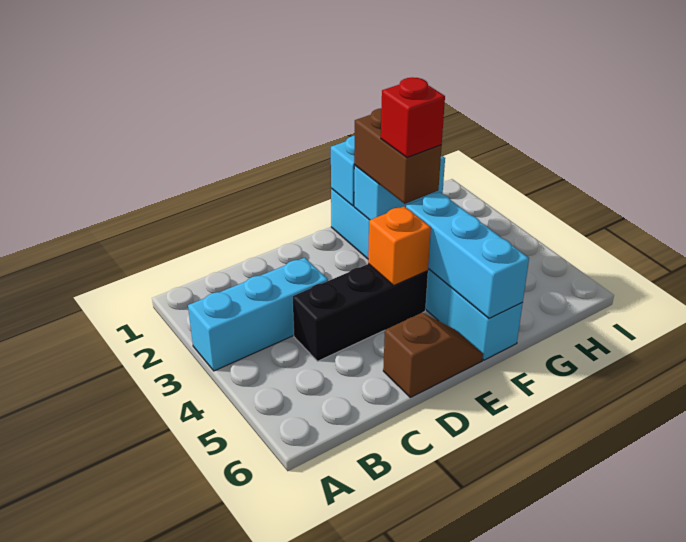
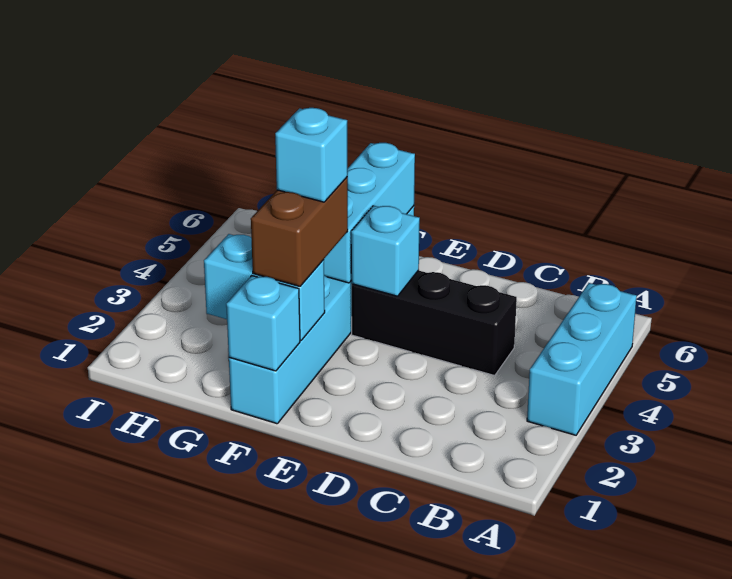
cyan 1x3 brick [188,258,328,371] -> cyan 1x3 brick turned to [527,283,637,435]
brown 1x2 slope [383,313,483,398] -> none
orange 1x1 brick [368,206,431,285] -> cyan 1x1 brick [351,206,420,296]
red 1x1 brick [381,77,445,157] -> cyan 1x1 brick [275,108,348,202]

